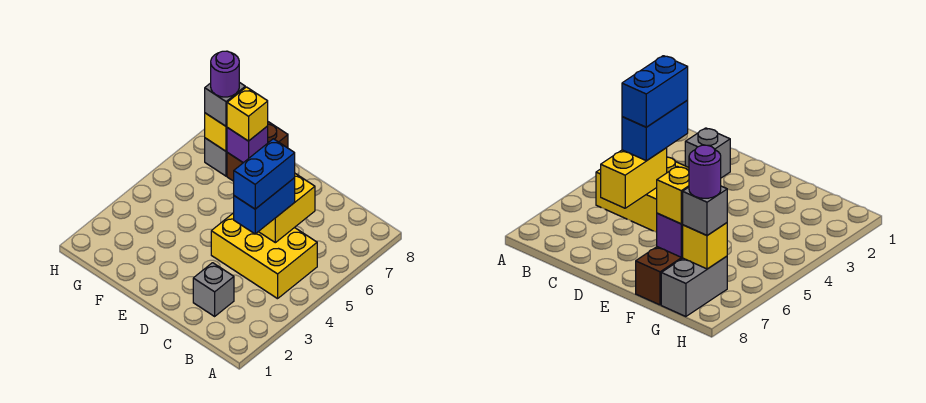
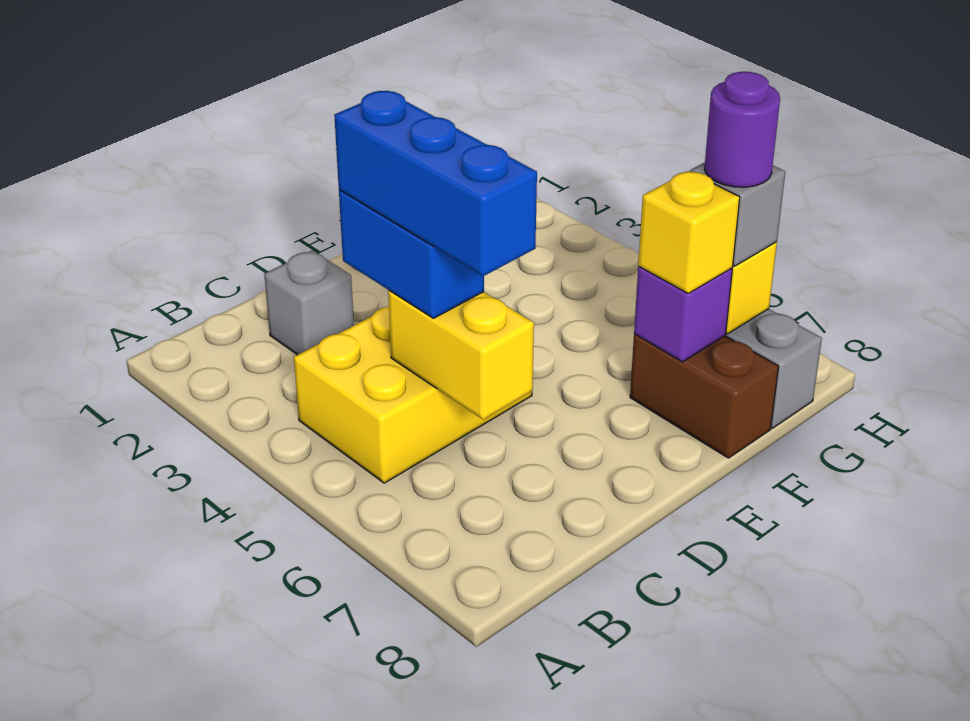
blue 1x2 brick [234,139,295,209] -> blue 1x3 brick [334,91,537,276]

